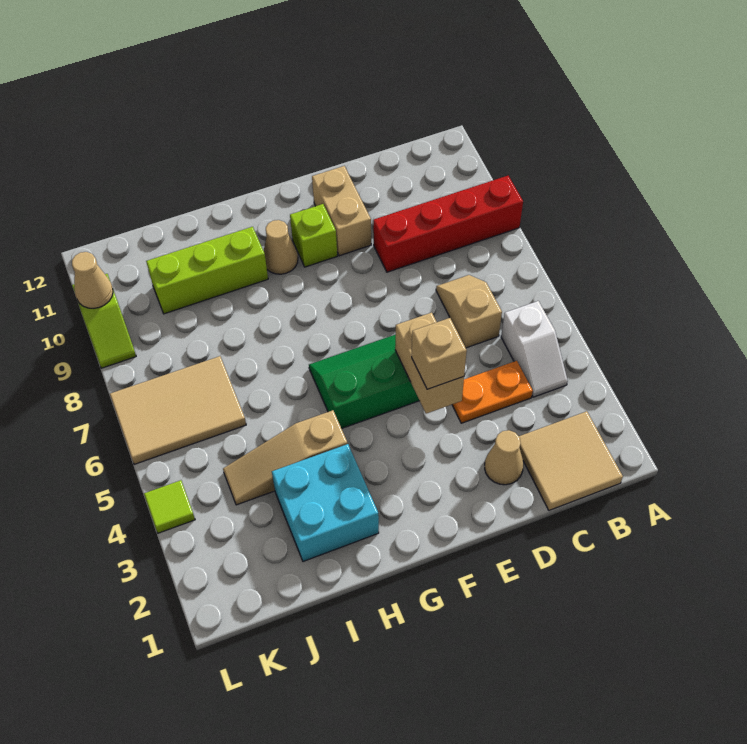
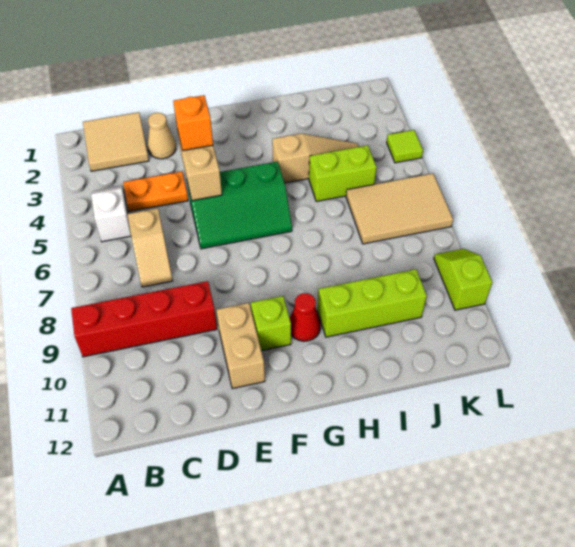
tan 1x1 brick [412,318,467,389] -> orange 1x1 brick [173,95,213,151]
tan 1x1 cone [264,220,298,274] -> red 1x1 cone [290,293,321,341]
cyan 2x2 brick [272,444,379,561] -> none
none -> lime 1x2 brick [309,145,376,202]
tan 1x1 cone [72,252,113,308] -> none

